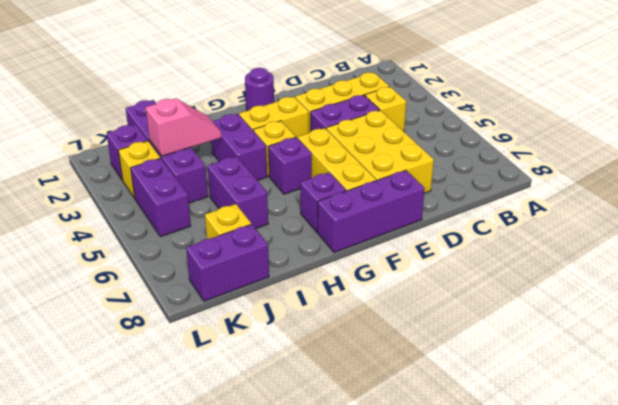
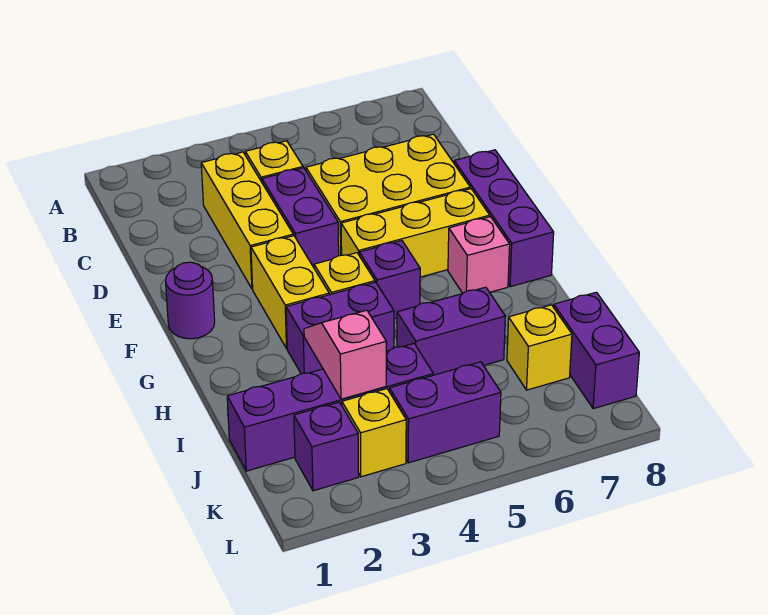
purple 1x1 brick [301,172,346,232] -> pink 1x1 brick [448,217,510,293]

